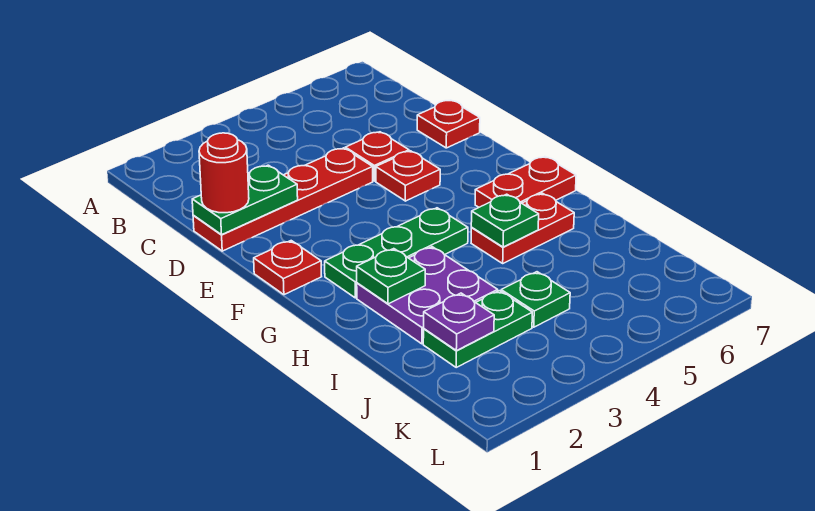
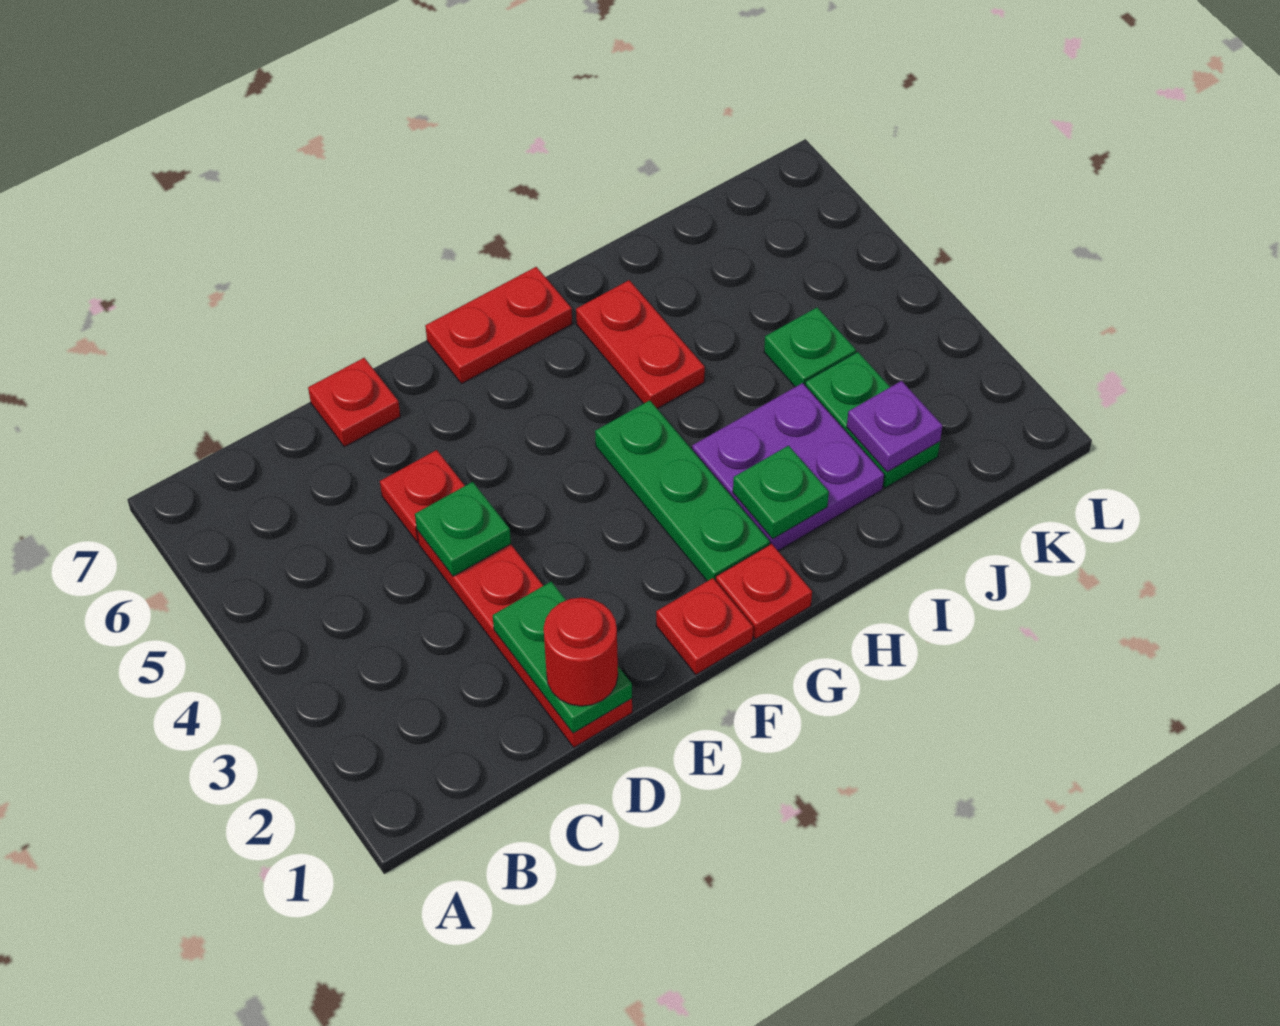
red 1x1 plate [376,151,440,201] -> red 1x1 plate moved to [716,544,812,639]
red 1x2 plate [475,157,576,207] -> red 1x2 plate turned to [425,267,572,384]
green 1x1 plate [471,194,539,247] -> green 1x1 plate moved to [415,482,511,576]

